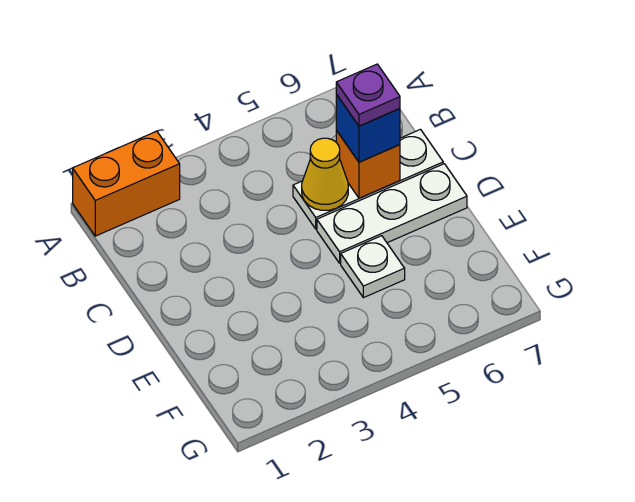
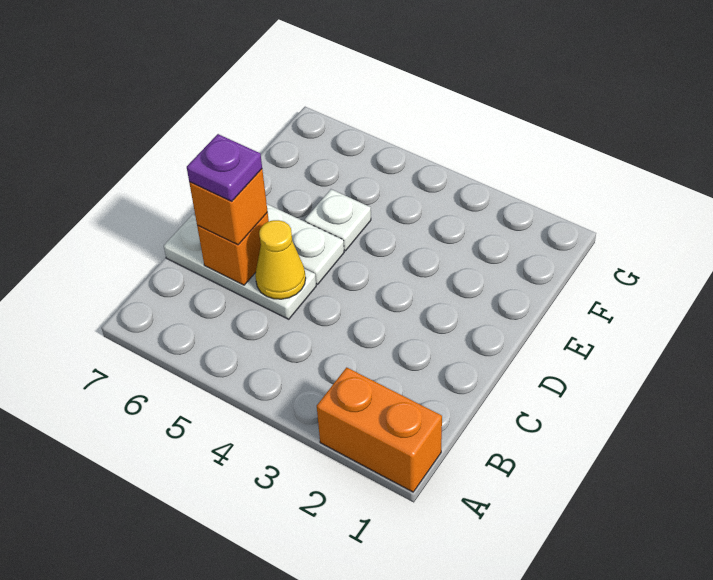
blue 1x1 brick [336,94,400,162] -> orange 1x1 brick [189,169,268,245]

